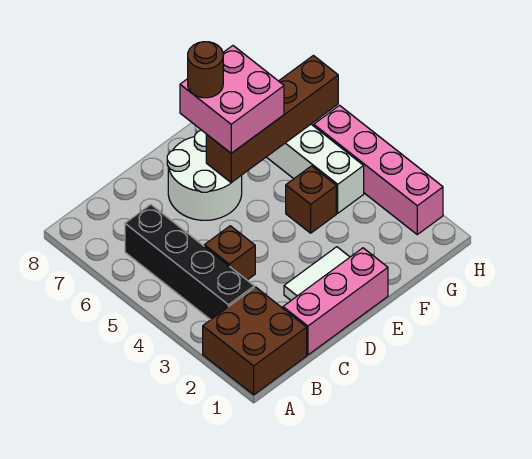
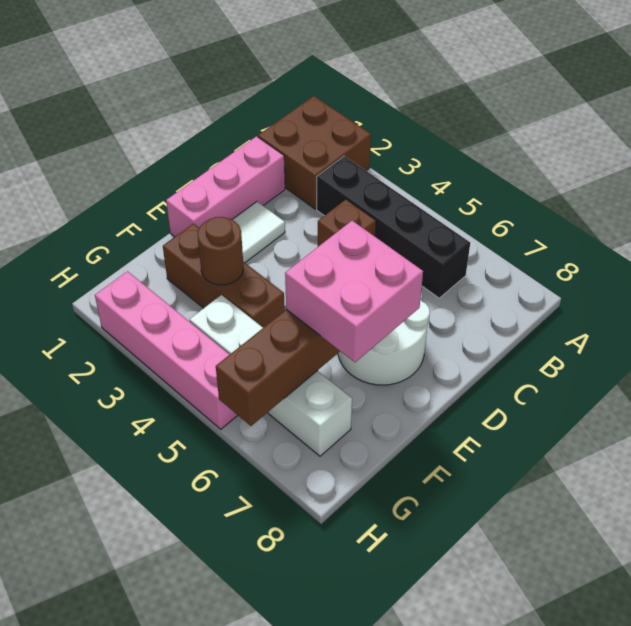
brown 1x1 round brick [188,42,223,98] -> brown 1x1 round brick moved to [198,217,243,285]
brown 1x1 brick [286,166,336,233] -> brown 1x3 brick [163,224,285,328]

